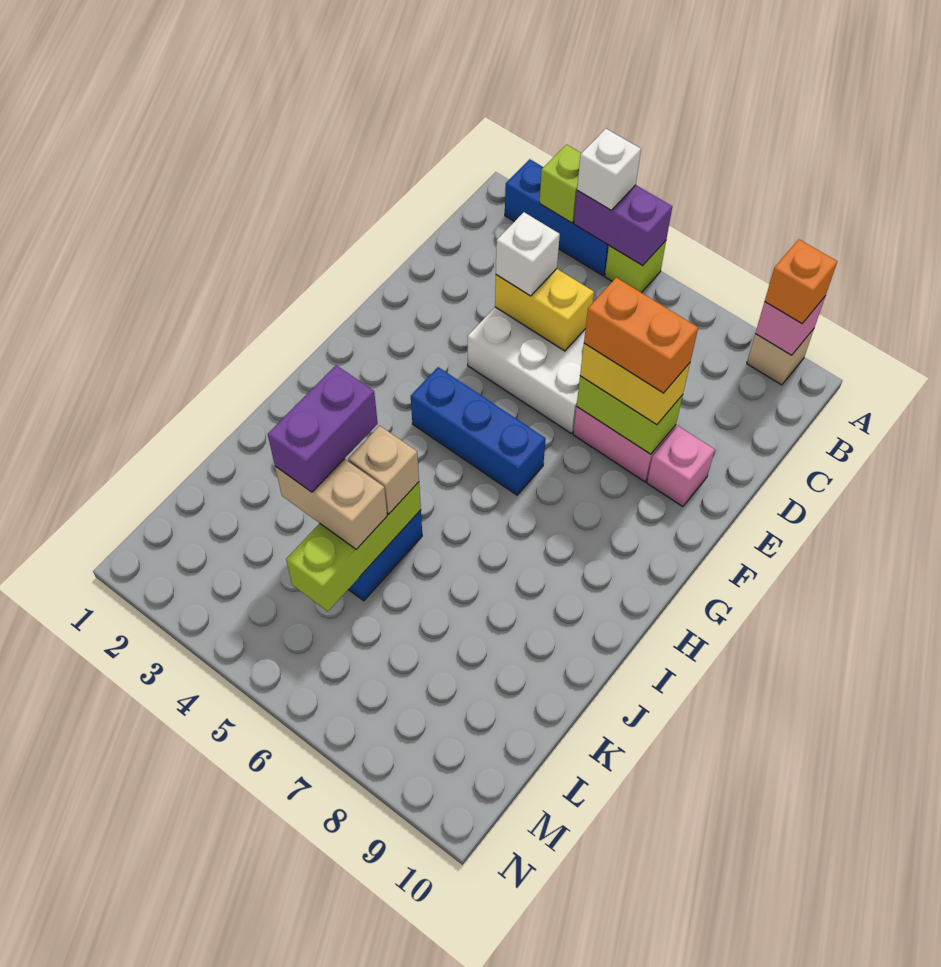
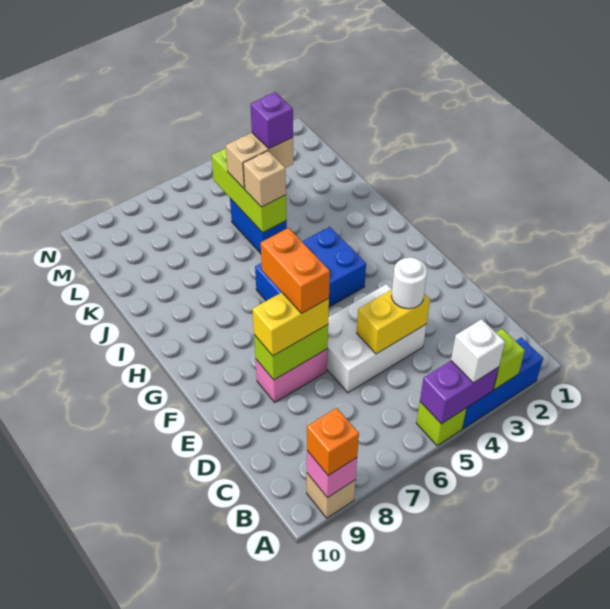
white 1x1 brick [496,212,560,296] -> white 1x1 round brick [391,257,427,309]
orange 1x2 brick [584,278,698,393] -> orange 1x2 brick turned to [261,228,330,313]
pink 1x1 brick [647,426,715,507] -> none
blue 1x3 brick [411,367,546,495] -> blue 2x3 brick [255,227,366,307]
purple 1x2 brick [268,365,378,492] -> purple 1x1 brick [250,92,293,149]

